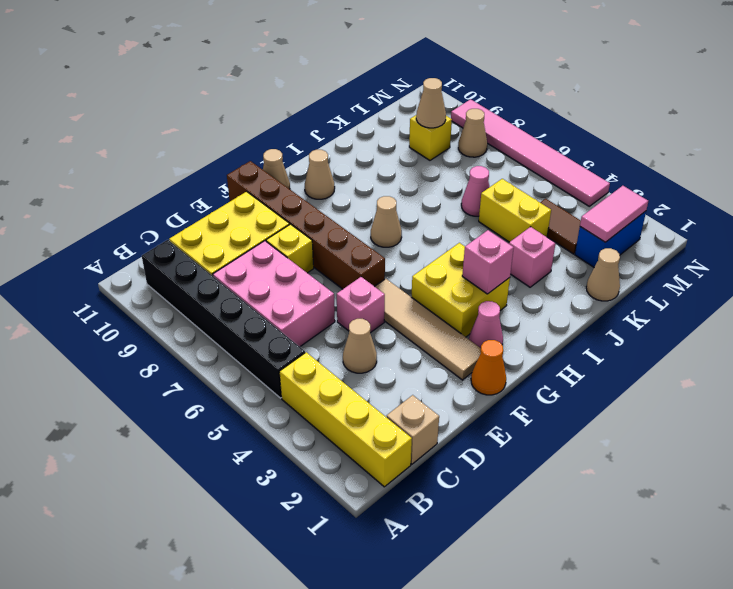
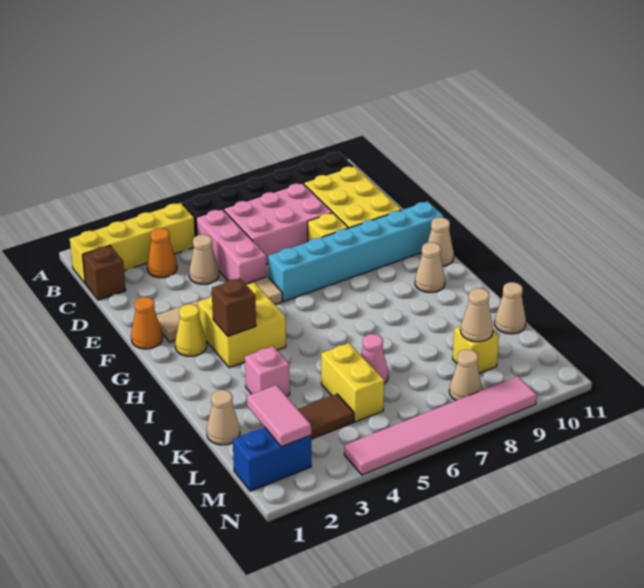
tan 1x1 brick [387,395,439,464] -> brown 1x1 brick [83,246,126,300]
none -> orange 1x1 cone [147,228,177,278]
pink 1x1 brick [337,277,385,333] -> pink 1x3 brick [196,209,267,284]
brown 1x6 brick [227,161,385,289] -> cyan 1x6 brick [268,201,444,301]
pink 1x1 cone [469,301,503,348] -> yellow 1x1 cone [175,304,207,356]
pink 1x1 brick [462,230,514,294] -> brown 1x1 brick [212,278,256,337]
tan 1x1 cone [371,196,402,247] -> tan 1x1 cone moved to [495,282,526,334]
yellow 1x2 brick [479,179,551,242] -> yellow 1x2 brick turned to [321,343,384,422]
blue 1x2 brick [575,211,646,267] -> blue 1x2 brick turned to [233,427,311,491]

